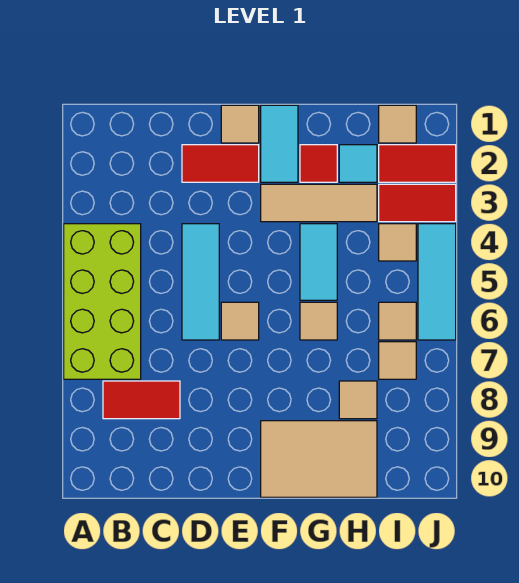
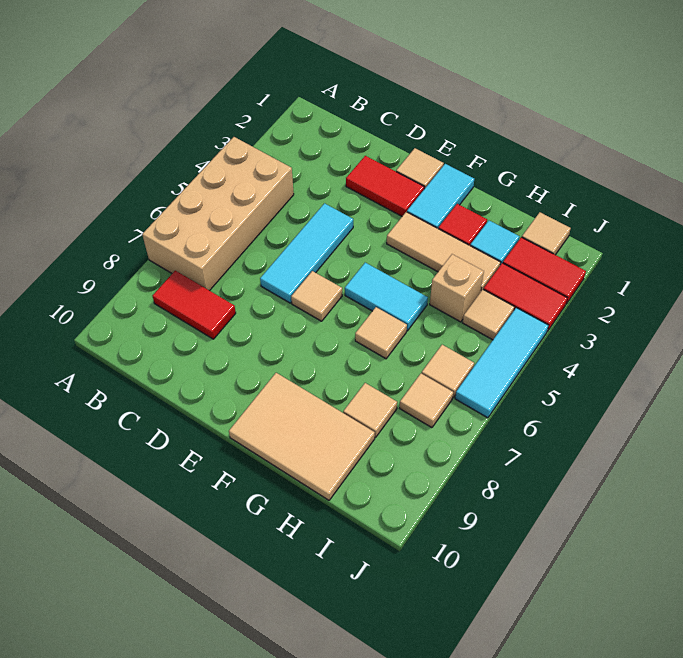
lime 2x4 brick [64,224,141,379] -> tan 2x4 brick [142,137,294,291]
cyan 1x2 tile [300,224,337,300] -> cyan 1x2 tile turned to [345,263,428,331]
none -> tan 1x1 brick [430,254,484,322]

